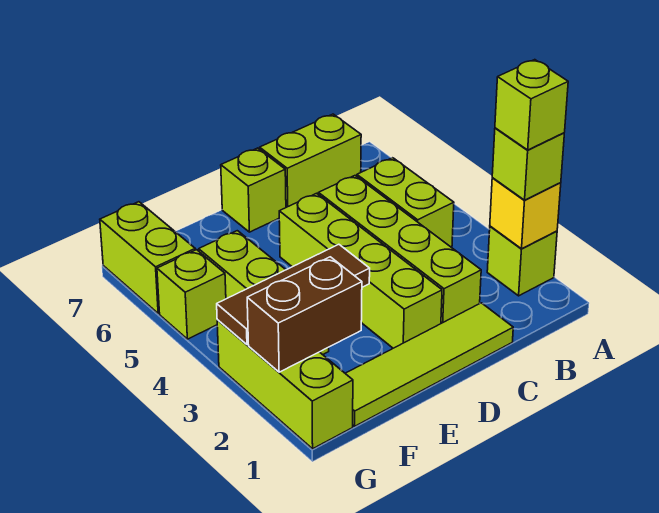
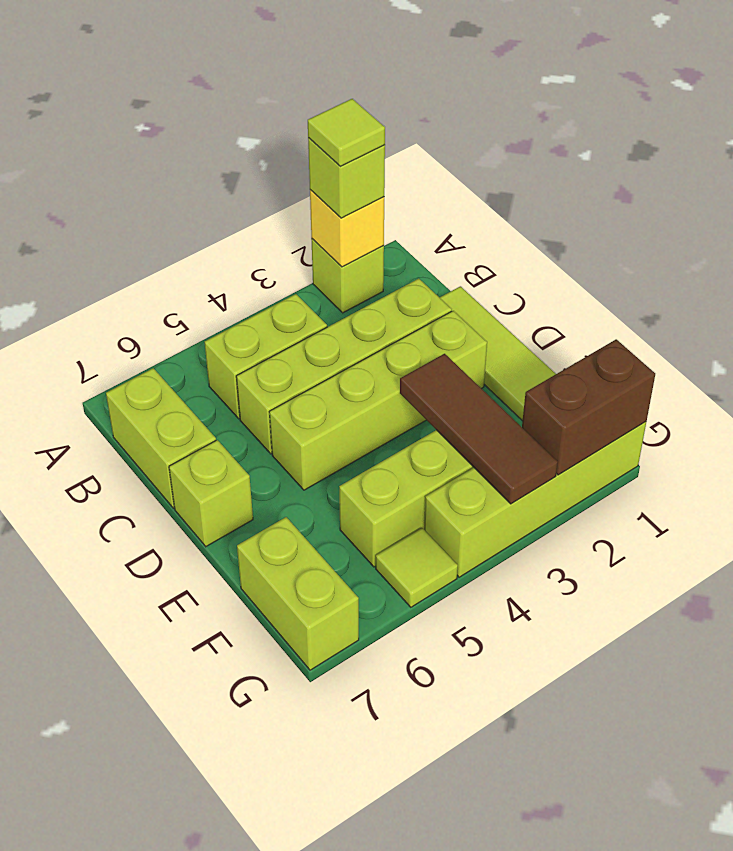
lime 1x1 brick [495,60,568,150] -> lime 1x1 tile [308,99,385,166]
brown 1x2 brick [247,257,362,372] -> brown 1x2 brick turned to [522,339,655,475]
lime 1x3 brick [217,320,353,449] -> lime 1x4 brick [424,422,646,577]
lime 1x1 brick [157,250,226,339] -> lime 1x1 tile [376,528,458,607]
lime 1x2 brick [100,202,195,313] -> lime 1x2 brick turned to [237,517,359,670]

